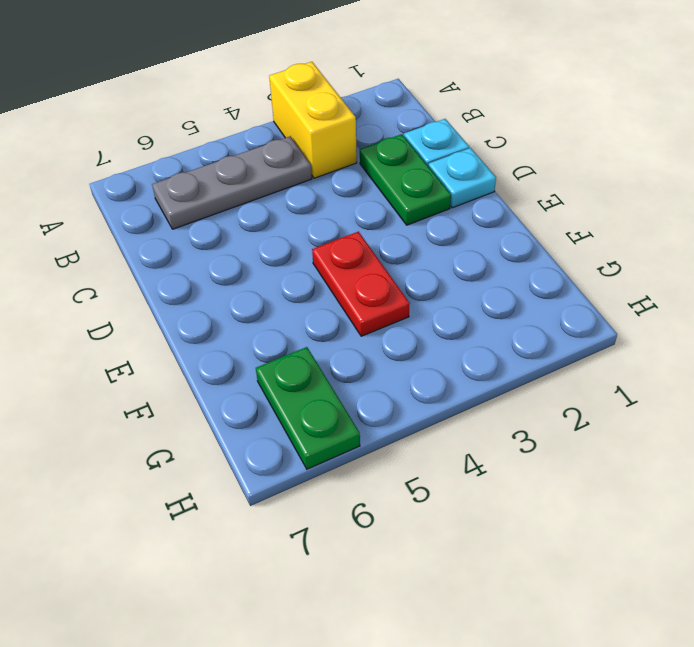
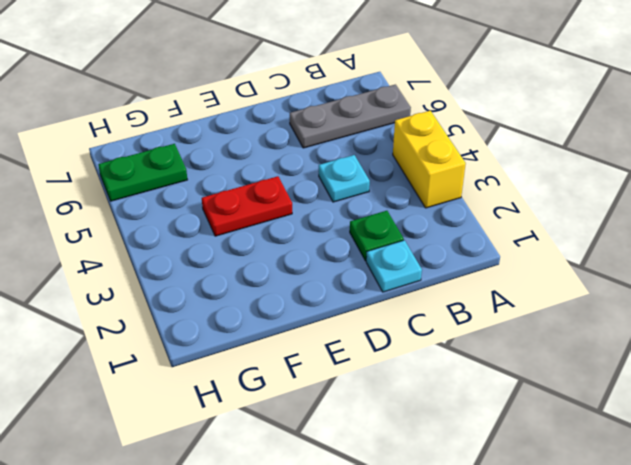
yellow 1x2 brick [269,62,357,178] -> yellow 1x2 brick turned to [393,111,466,208]
grey 1x3 plate [152,136,312,229] -> grey 1x3 plate turned to [290,85,411,148]
green 1x2 plate [360,134,451,225] -> green 1x1 plate [350,211,404,261]
cyan 1x1 plate [428,148,496,208] -> cyan 1x1 plate moved to [319,155,370,202]

